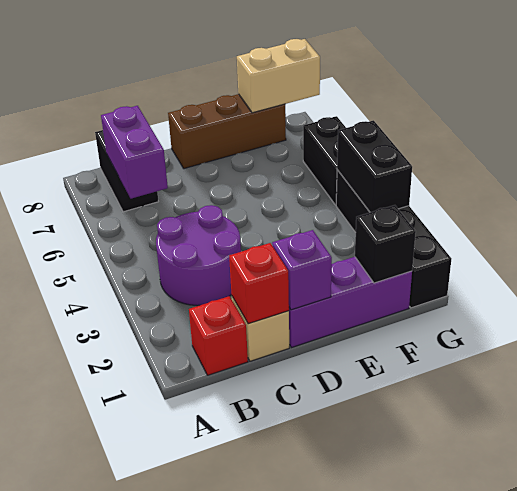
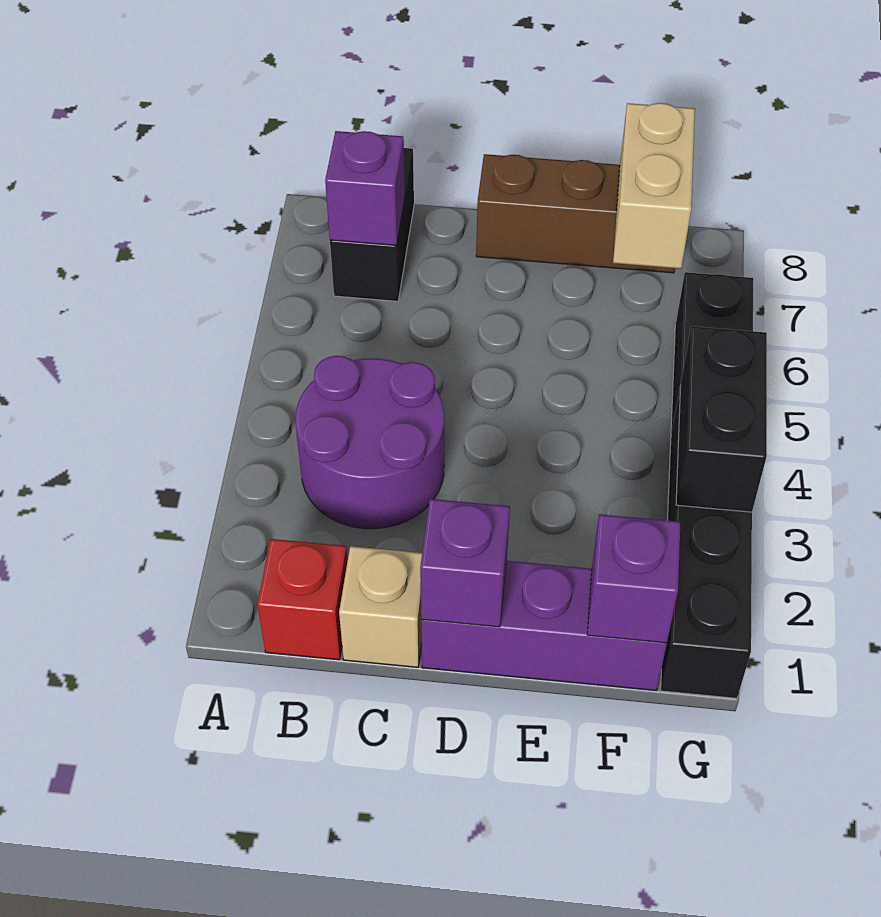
purple 1x2 brick [101,106,168,199] -> purple 1x1 brick [325,131,405,246]
red 1x1 brick [229,243,289,324] -> none
black 1x1 brick [355,205,416,283] -> purple 1x1 brick [587,514,680,643]
tan 1x2 brick [237,39,320,113] -> tan 1x2 brick turned to [613,103,695,269]

